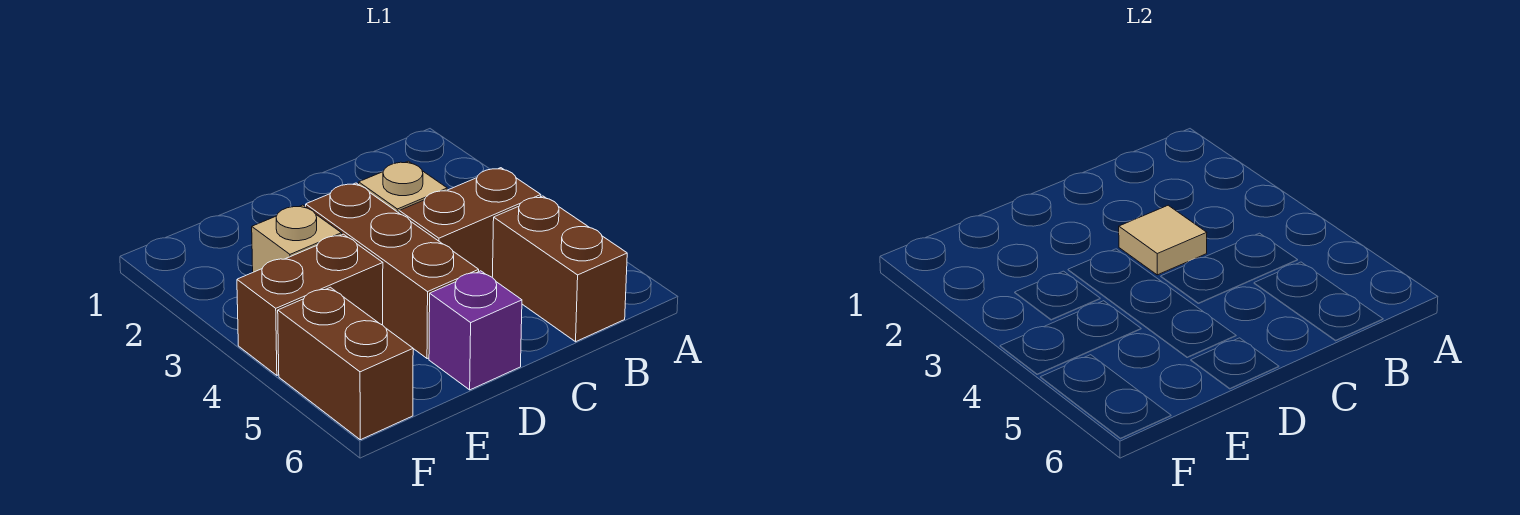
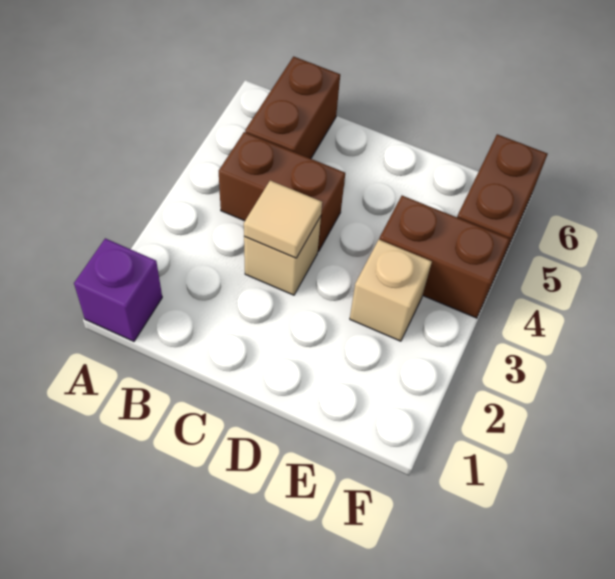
brown 1x3 brick [306,183,479,359] -> none
purple 1x1 brick [429,271,522,390] -> purple 1x1 brick moved to [74,238,162,341]

